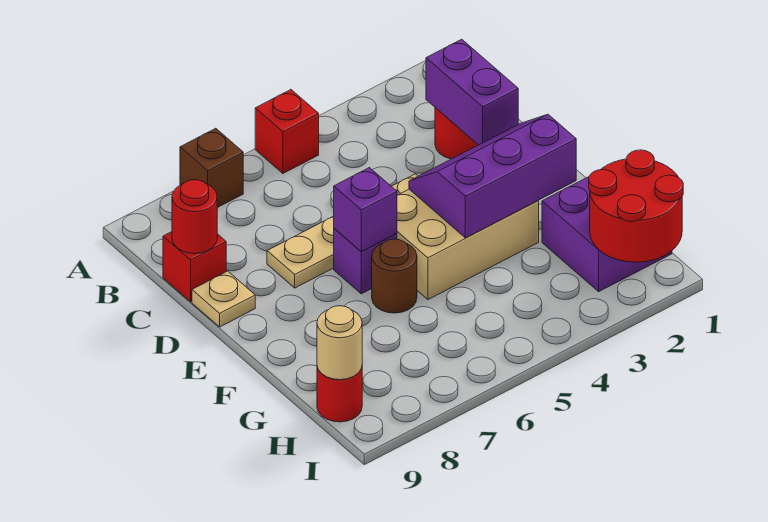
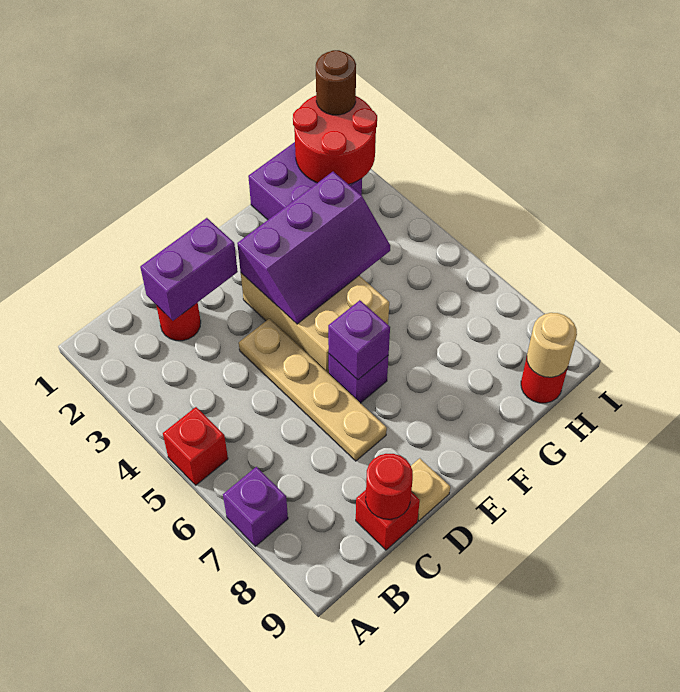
brown 1x1 brick [180,128,243,208] -> purple 1x1 brick [223,467,288,546]
purple 2x3 slope [409,114,576,238] -> purple 2x3 slope turned to [237,172,390,324]
brown 1x1 round brick [372,239,417,313] -> brown 1x1 round brick moved to [316,50,356,115]

